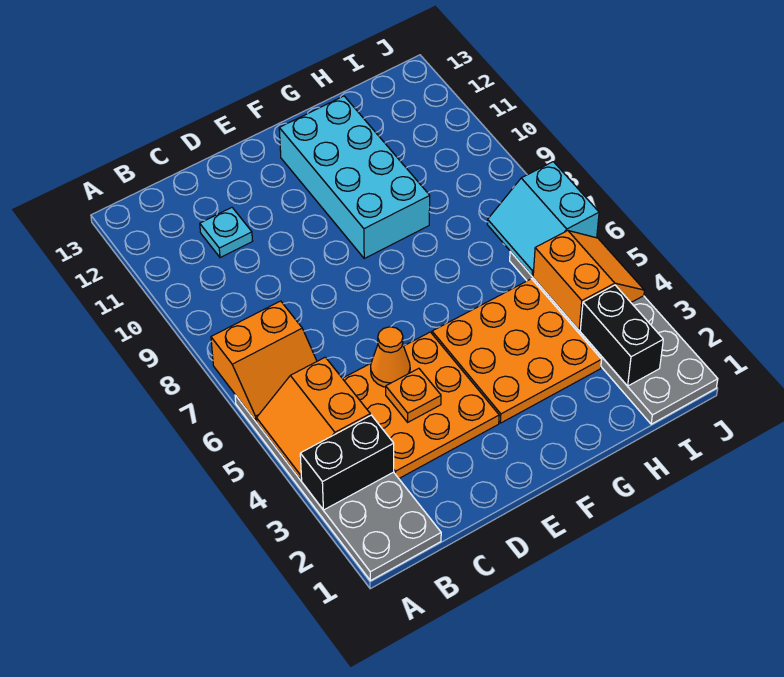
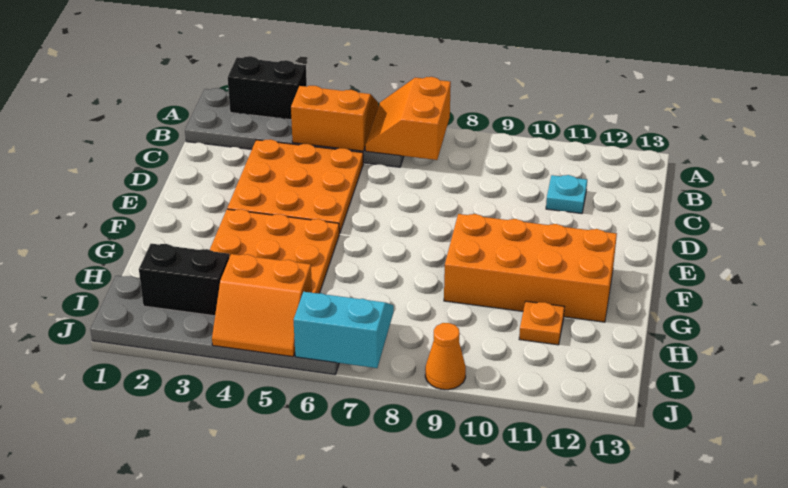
black 1x2 brick [300,415,394,510] -> black 1x2 brick turned to [228,56,307,120]
orange 1x1 plate [386,368,441,422] -> orange 1x1 plate moved to [519,301,564,345]
orange 1x1 cone [371,327,410,387] -> orange 1x1 cone moved to [425,323,466,390]
cyan 2x4 brick [279,96,430,258] -> orange 2x4 brick [444,214,617,322]

